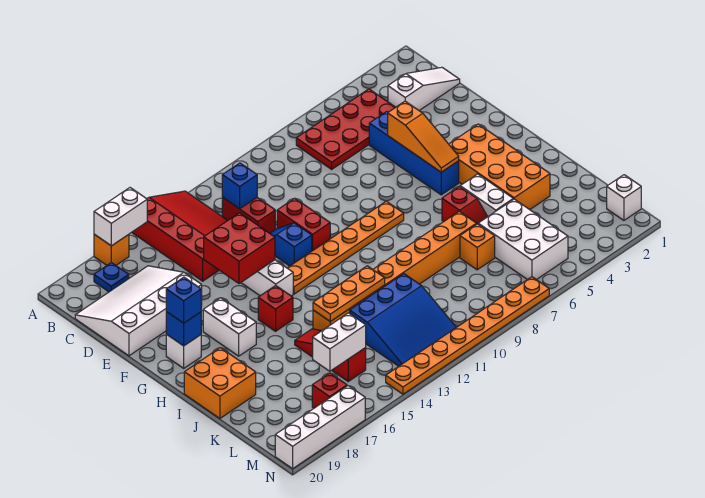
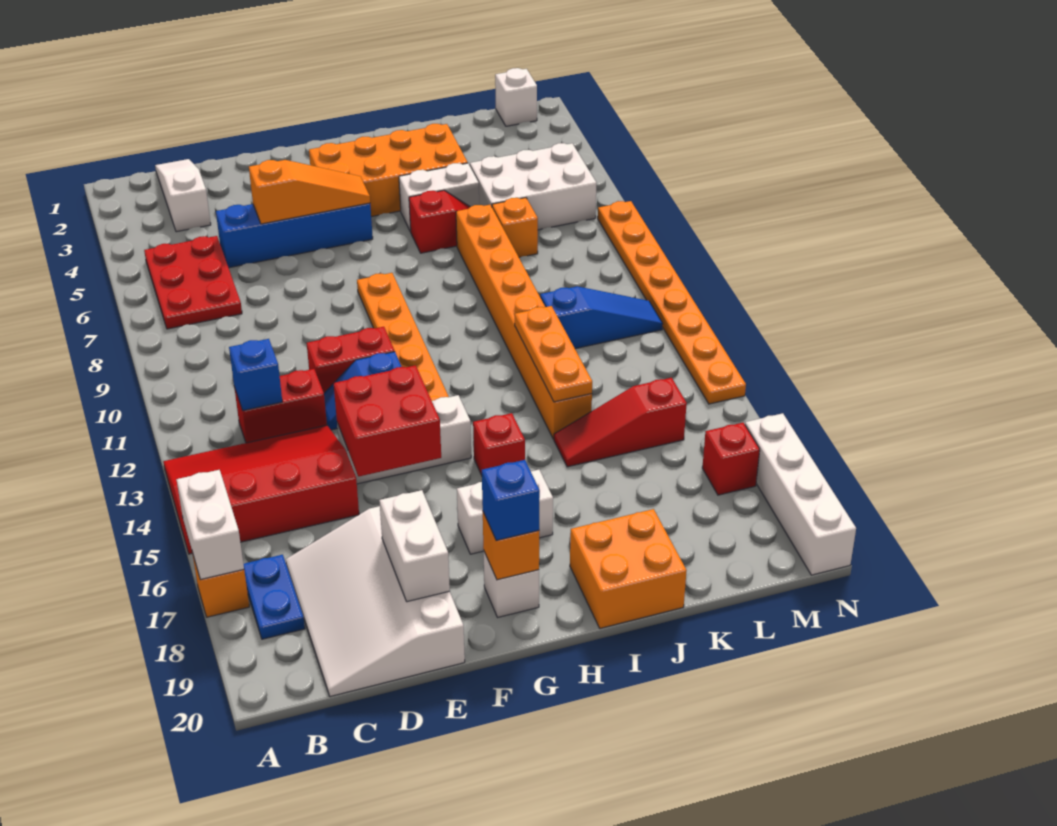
red 2x4 plate [296,89,395,169] -> red 2x3 plate [144,236,242,329]
blue 1x1 plate [94,263,129,292] -> blue 1x2 plate [244,555,305,639]
blue 1x1 brick [166,312,201,346] -> orange 1x1 brick [483,512,539,580]
blue 3x3 slope [350,274,456,366] -> blue 1x3 slope [540,286,663,349]
white 1x2 brick [313,313,366,371] -> white 1x2 brick moved to [379,490,450,602]

